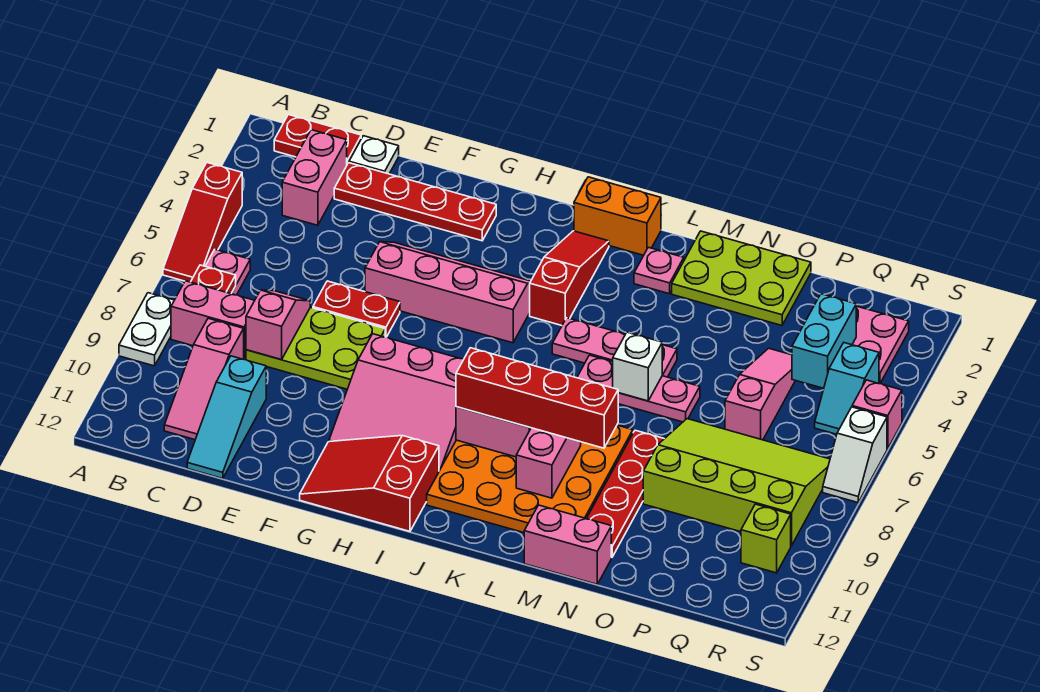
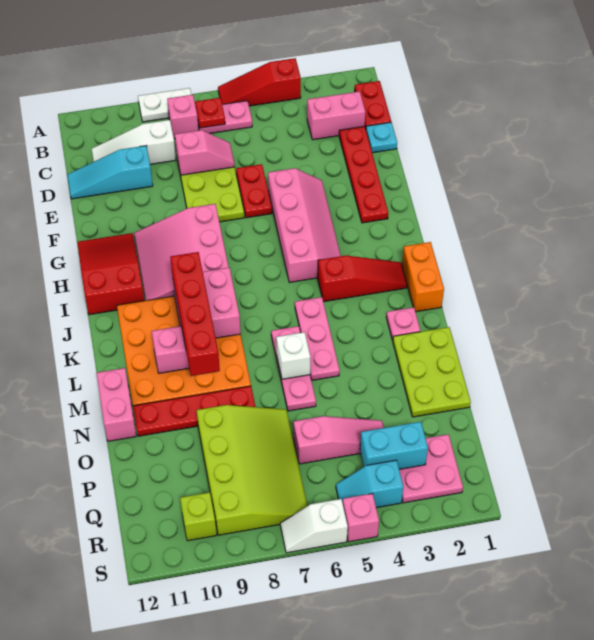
pink 1x2 brick [171,281,255,360] -> pink 1x1 brick [167,95,198,139]
pink 1x3 slope [164,318,244,440] -> white 1x3 slope [92,120,176,164]
white 1x1 plate [349,136,399,174] -> cyan 1x1 plate [366,122,397,153]

